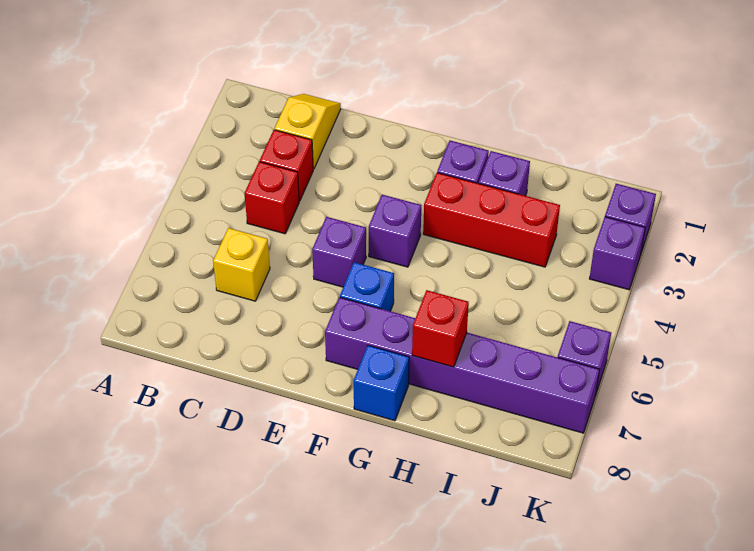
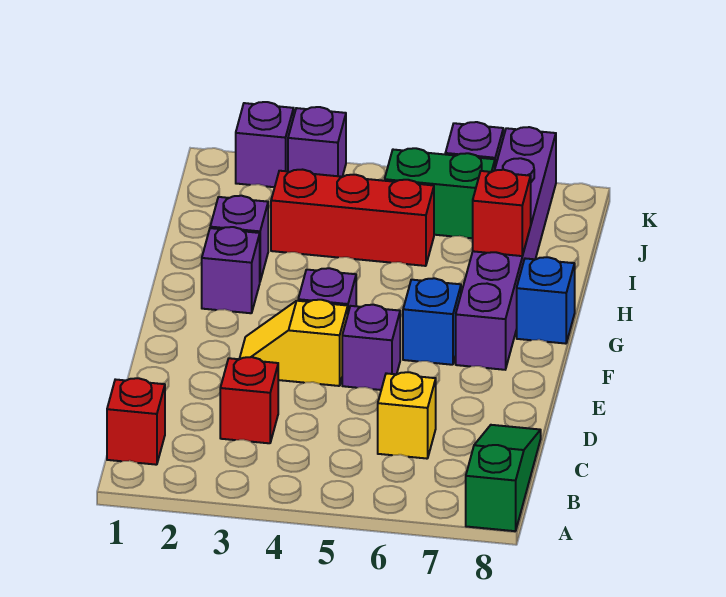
none -> green 1x3 slope [466,425,541,531]
yellow 1x2 slope [274,94,341,169] -> yellow 1x2 slope moved to [240,300,348,386]
red 1x1 brick [245,162,299,234] -> red 1x1 brick moved to [107,378,165,465]
red 1x3 brick [423,173,560,267] -> red 1x3 brick turned to [271,170,434,266]
none -> green 1x2 brick [385,148,495,238]

